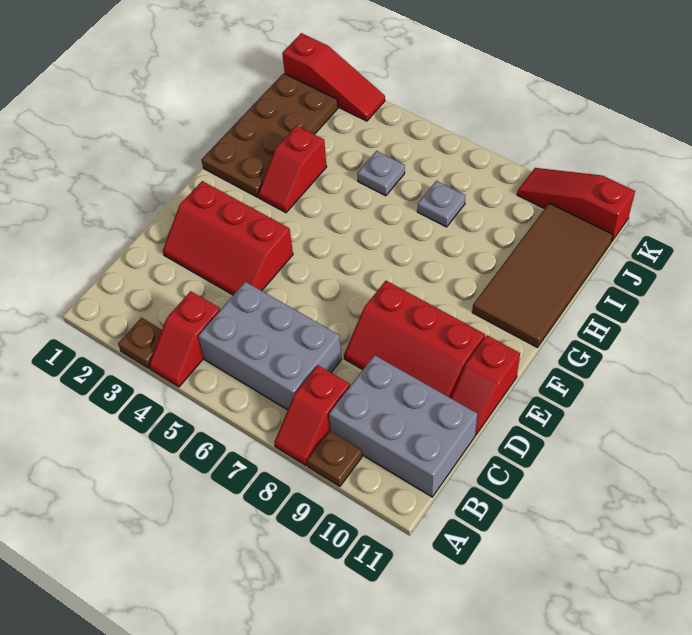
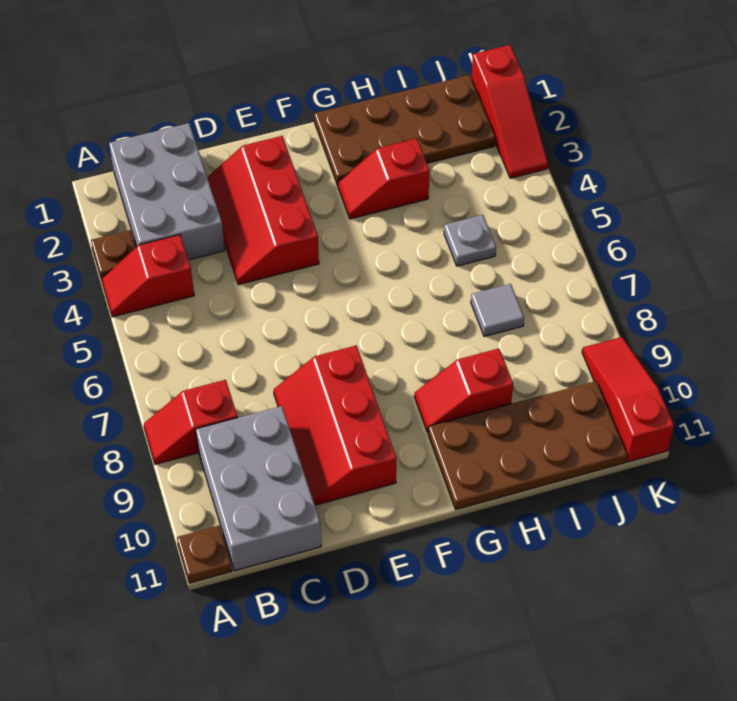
brown 1x1 plate [307,431,362,487] -> brown 1x1 plate moved to [177,526,232,583]
grey 2x3 brick [198,282,342,410] -> grey 2x3 brick moved to [109,123,225,260]
red 1x2 slope [450,335,520,435] -> red 1x2 slope moved to [414,348,513,432]
brown 2x4 tile [472,203,613,347] -> brown 2x4 plate [428,381,627,509]
grey 1x1 plate [417,181,465,227] -> grey 1x1 tile [471,284,524,337]

